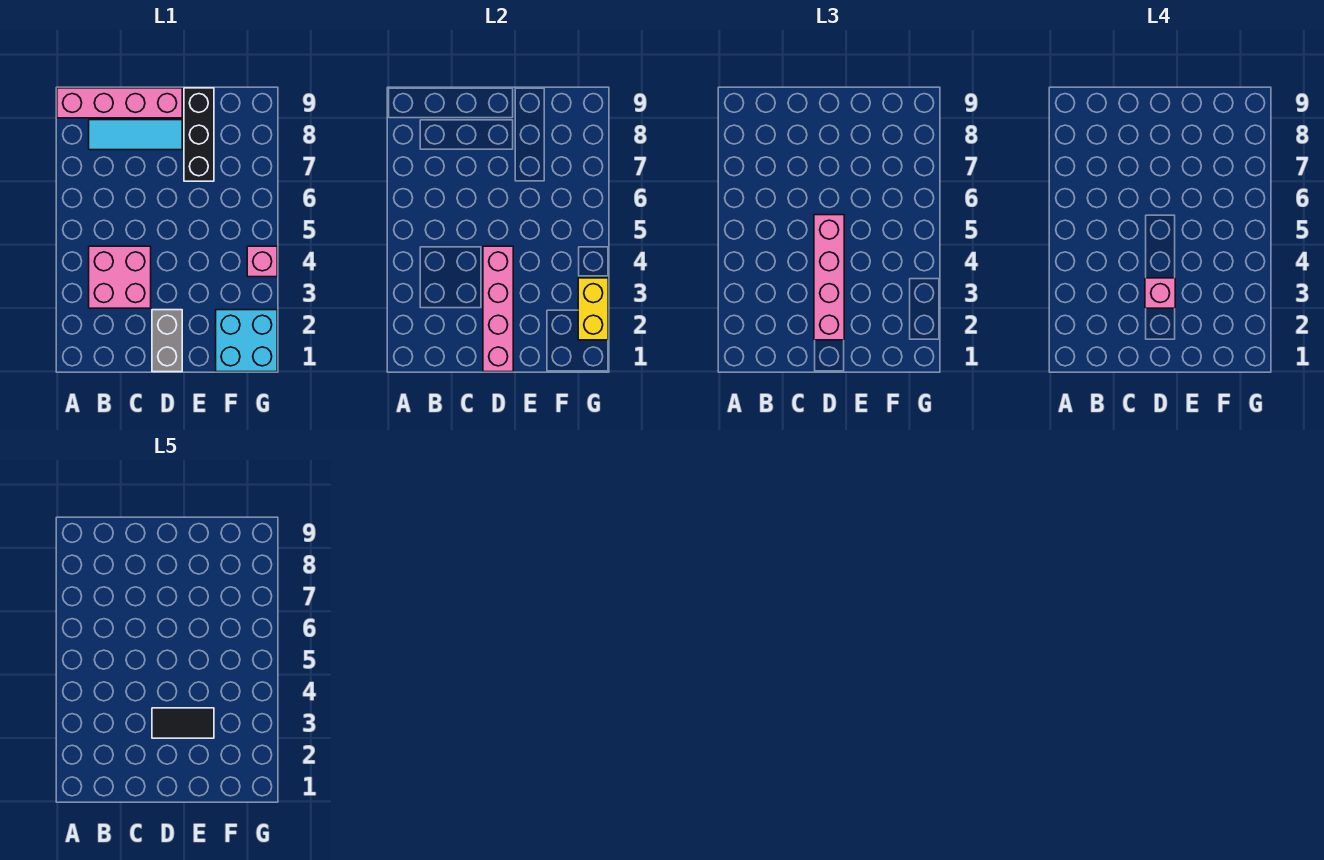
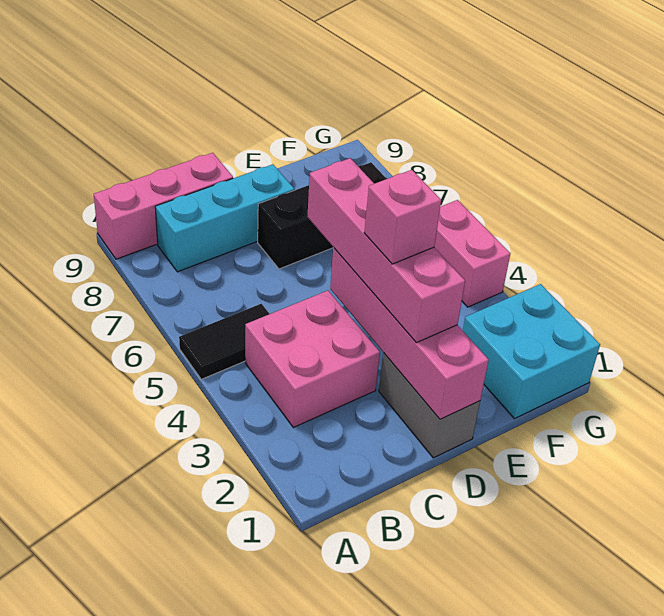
pink 1x4 brick [57,88,182,118] -> pink 1x3 brick [94,153,233,259]
cyan 1x3 tile [89,120,182,150] -> cyan 1x3 brick [155,164,294,272]
black 1x2 tile [152,708,214,738] -> black 1x2 tile moved to [179,304,269,379]
black 1x3 brick [184,88,214,181] -> black 1x3 brick turned to [258,162,387,269]
yellow 1x2 brick [578,278,608,340] -> none
pink 1x1 brick [247,246,277,277] -> pink 1x2 brick [434,200,510,307]

